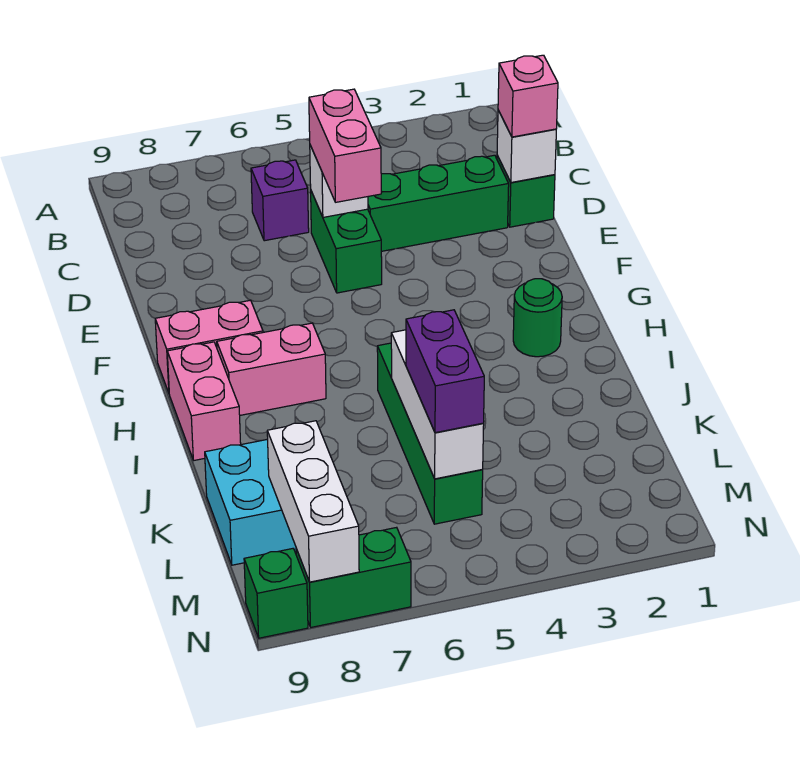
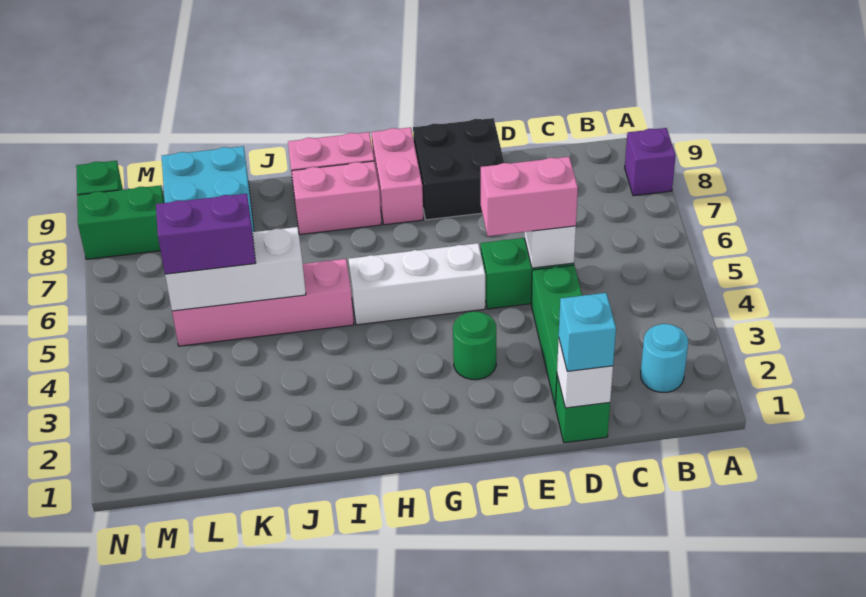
none -> cyan 1x1 round brick [641,324,688,392]
purple 1x1 brick [251,160,309,241] -> purple 1x1 brick moved to [625,128,676,196]
pink 1x1 brick [498,55,558,137] -> cyan 1x1 brick [559,293,616,371]
none -> black 2x2 brick [413,118,504,220]
green 1x1 round brick [513,279,562,357] -> green 1x1 round brick moved to [453,311,496,380]
pink 1x2 brick [217,323,326,415] -> pink 1x2 brick turned to [292,161,382,234]
green 1x4 brick [377,343,483,524] -> pink 1x4 brick [172,259,354,346]
white 1x3 brick [267,421,359,582] -> white 1x3 brick moved to [349,243,485,325]
green 1x2 brick [296,527,411,627] -> green 1x2 brick turned to [77,185,165,259]

